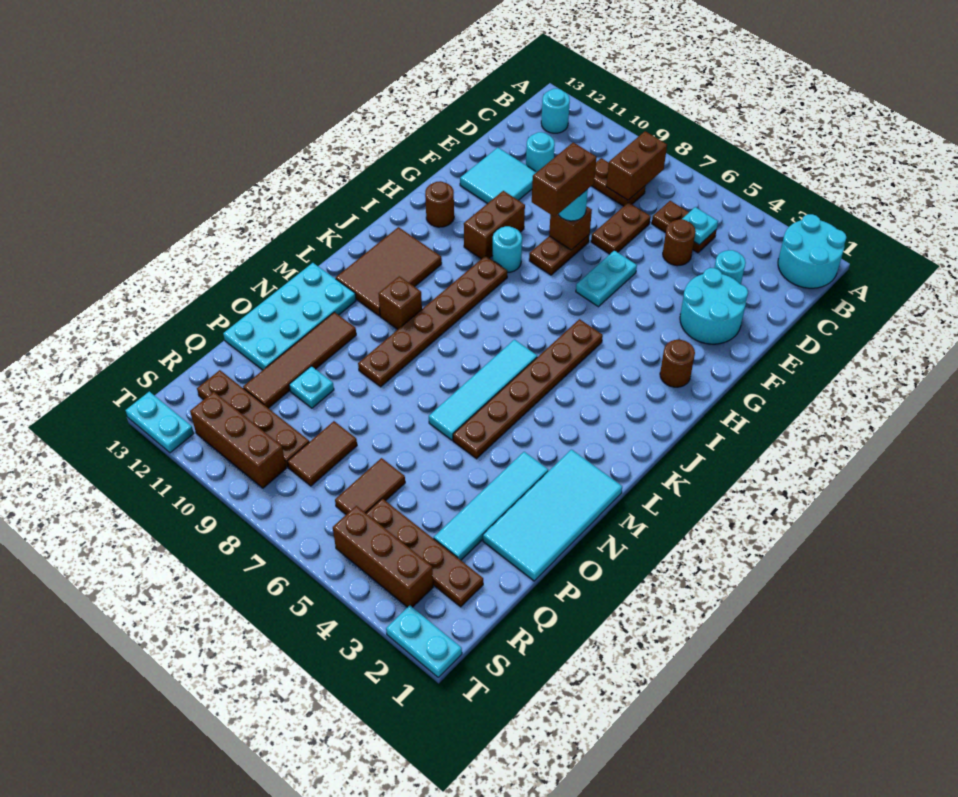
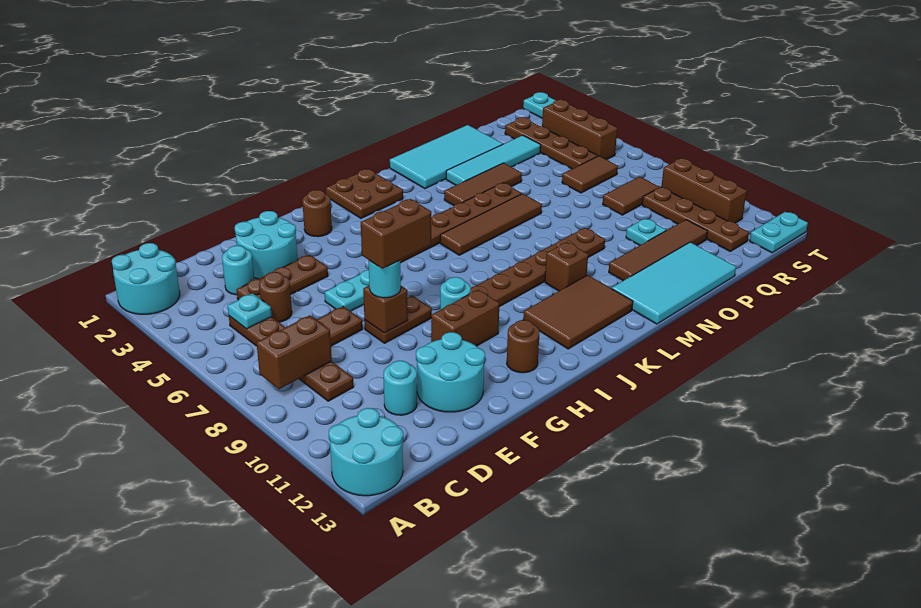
cyan 1x1 round brick [541,89,570,133] -> cyan 2x2 round brick [329,408,403,496]
none -> brown 1x3 plate [237,255,328,300]
cyan 2x2 tile [460,148,537,204] -> cyan 2x2 round brick [416,332,485,412]
none -> brown 2x2 plate [326,169,403,218]
cyan 1x4 tile [429,340,537,440] -> brown 1x4 tile [440,194,542,255]
none -> brown 1x3 tile [444,163,522,205]
cyan 2x4 plate [223,263,356,370] -> cyan 2x4 tile [612,242,736,324]
cyan 1x2 plate [126,392,194,453] -> cyan 1x2 plate turned to [750,212,808,253]

